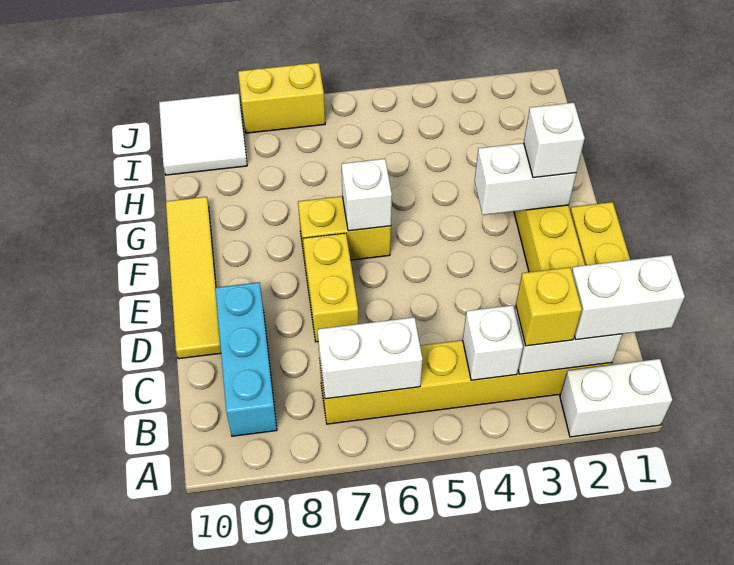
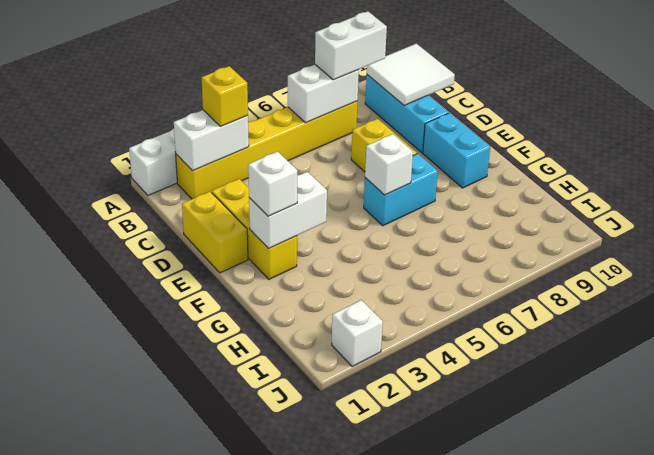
white 1x2 brick [572,255,685,340] -> white 1x2 brick moved to [315,12,387,80]
white 1x1 brick [463,305,523,380] -> white 1x1 brick moved to [332,300,383,366]
yellow 1x4 tile [166,197,221,359] -> none
none -> cyan 1x2 brick [423,113,490,188]
yellow 1x2 brick [298,196,391,261] -> cyan 1x2 brick [364,154,438,226]
white 2x2 tile [159,93,247,175] -> white 2x2 tile moved to [367,44,455,105]
yellow 1x2 brick [238,63,325,133] -> none

